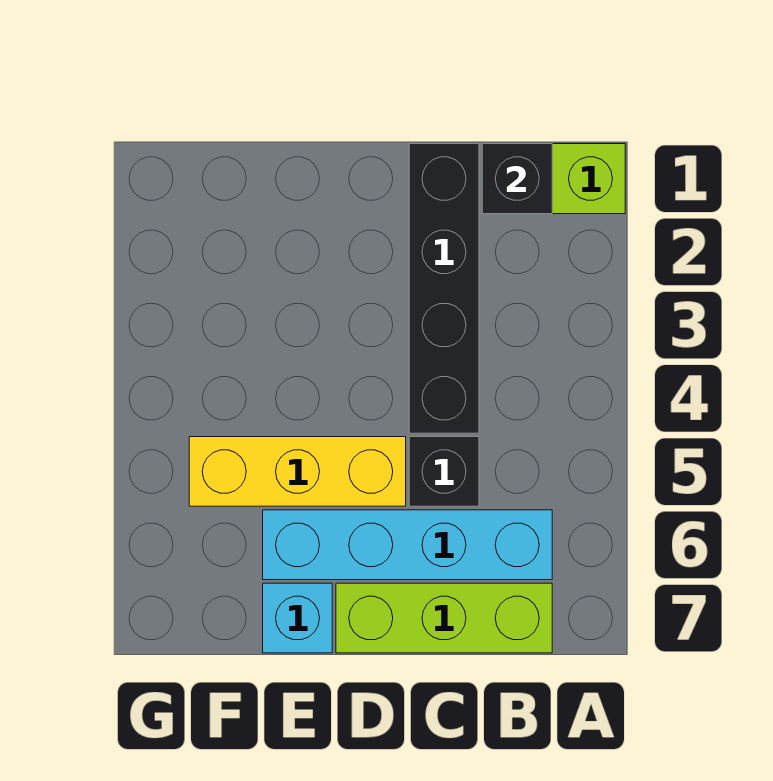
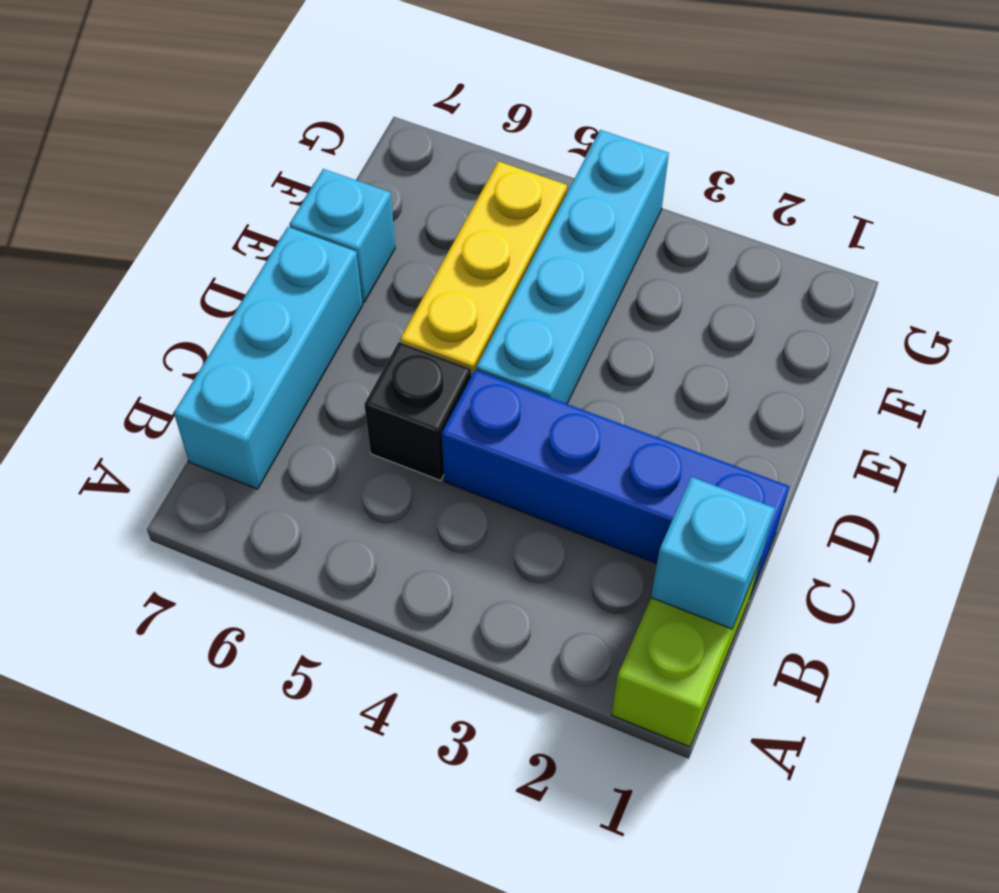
black 1x1 brick [482,144,552,214] -> cyan 1x1 brick [651,477,775,629]
cyan 1x4 brick [263,510,552,580] -> cyan 1x4 brick moved to [476,130,669,404]
lime 1x3 brick [336,583,552,653] -> cyan 1x3 brick [174,227,363,489]
black 1x4 brick [409,144,479,433] -> blue 1x4 brick [442,370,790,599]

